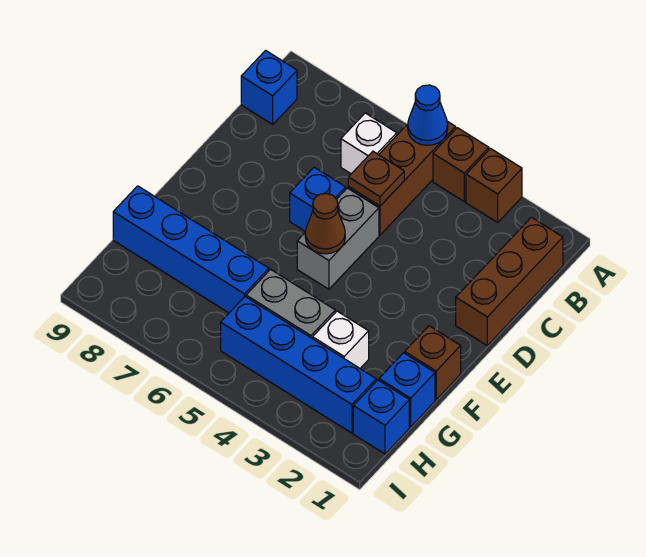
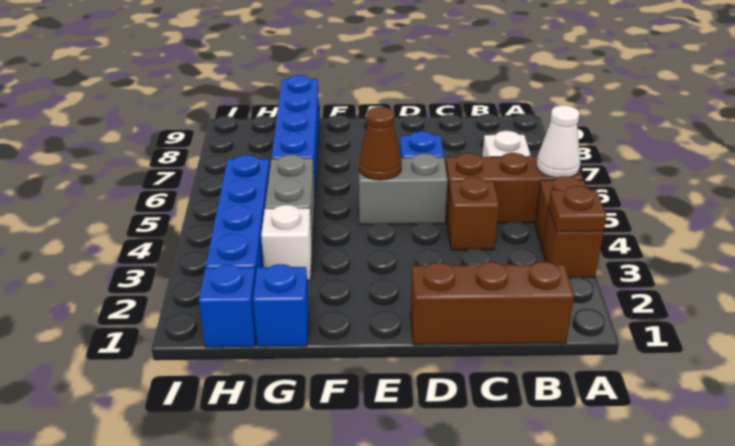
blue 1x1 cone [408,85,448,145] -> white 1x1 cone [537,105,580,178]
blue 1x1 brick [241,50,297,124] -> none
brown 1x1 plate [348,151,404,206] -> brown 1x1 plate moved to [549,186,606,232]
brown 1x1 brick [405,326,461,400] -> brown 1x1 brick moved to [447,177,499,250]

